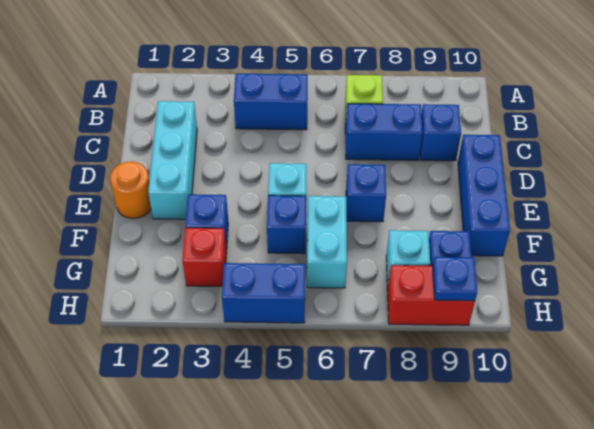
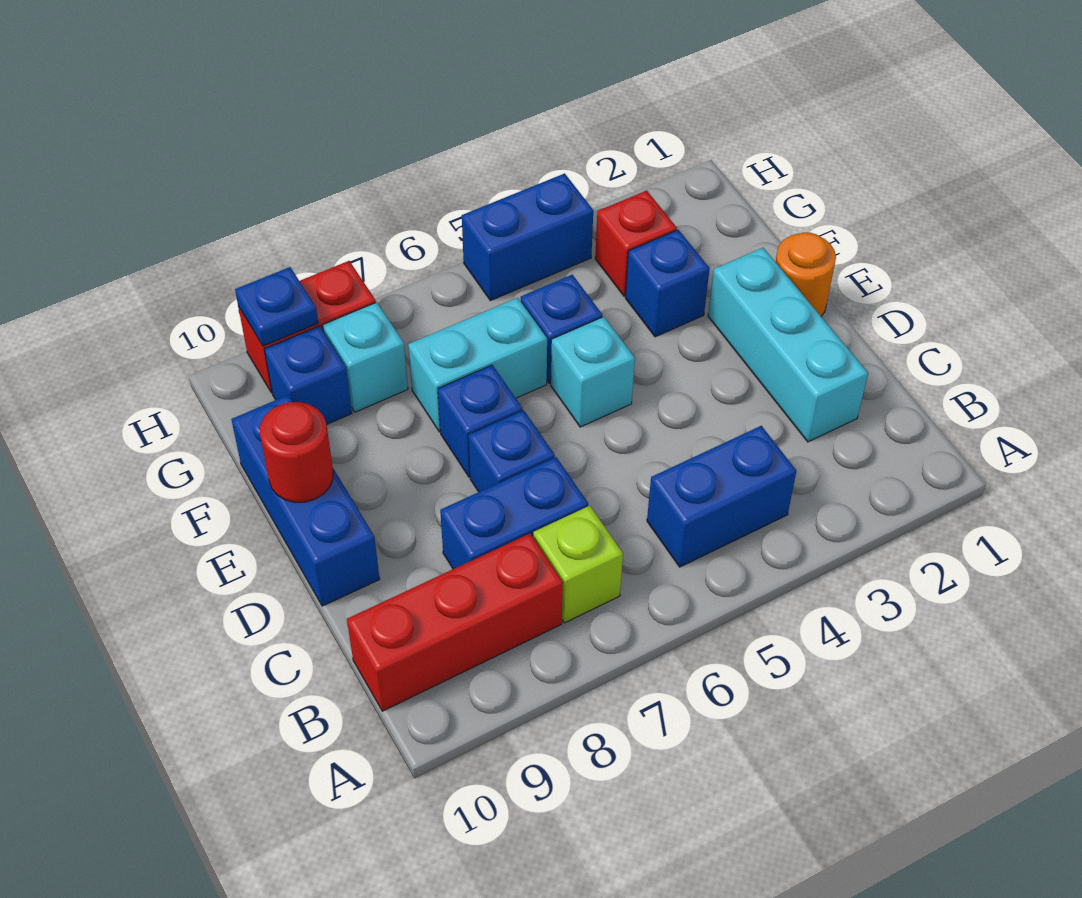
none -> red 1x3 brick [347,534,563,711]
blue 1x1 brick [420,104,461,161] -> blue 1x1 brick moved to [469,410,555,492]
none -> red 1x1 round brick [260,402,333,502]
cyan 1x2 brick [307,196,347,288] -> cyan 1x2 brick turned to [408,298,547,432]

